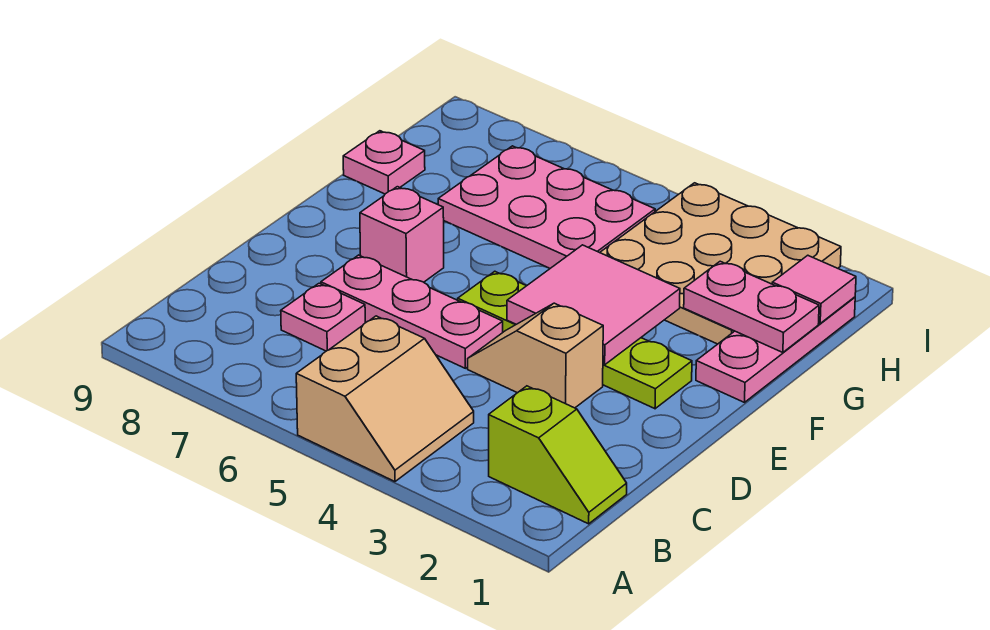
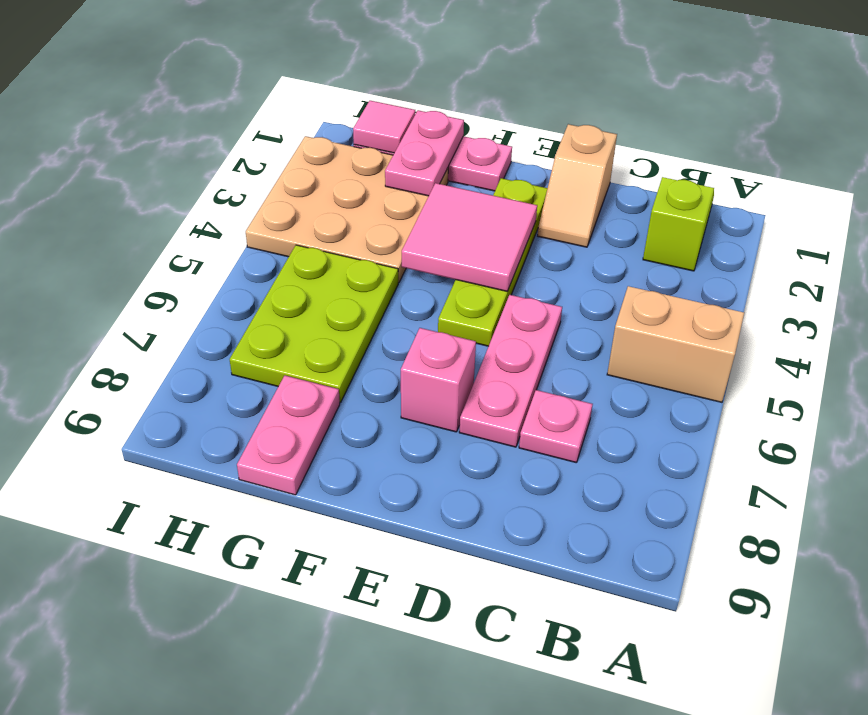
tan 1x2 slope [468,303,603,408] -> tan 1x2 slope moved to [538,124,617,247]
pink 2x3 plate [438,146,655,268] -> lime 2x3 plate [230,245,398,402]
pink 1x1 plate [343,131,425,194] -> pink 1x2 plate [237,376,340,495]

